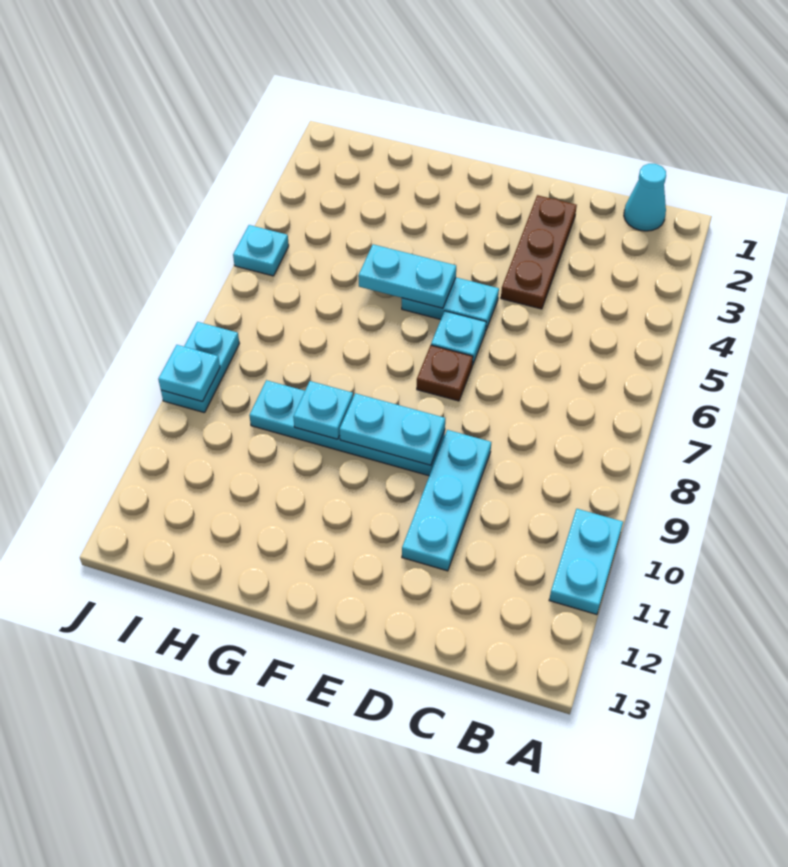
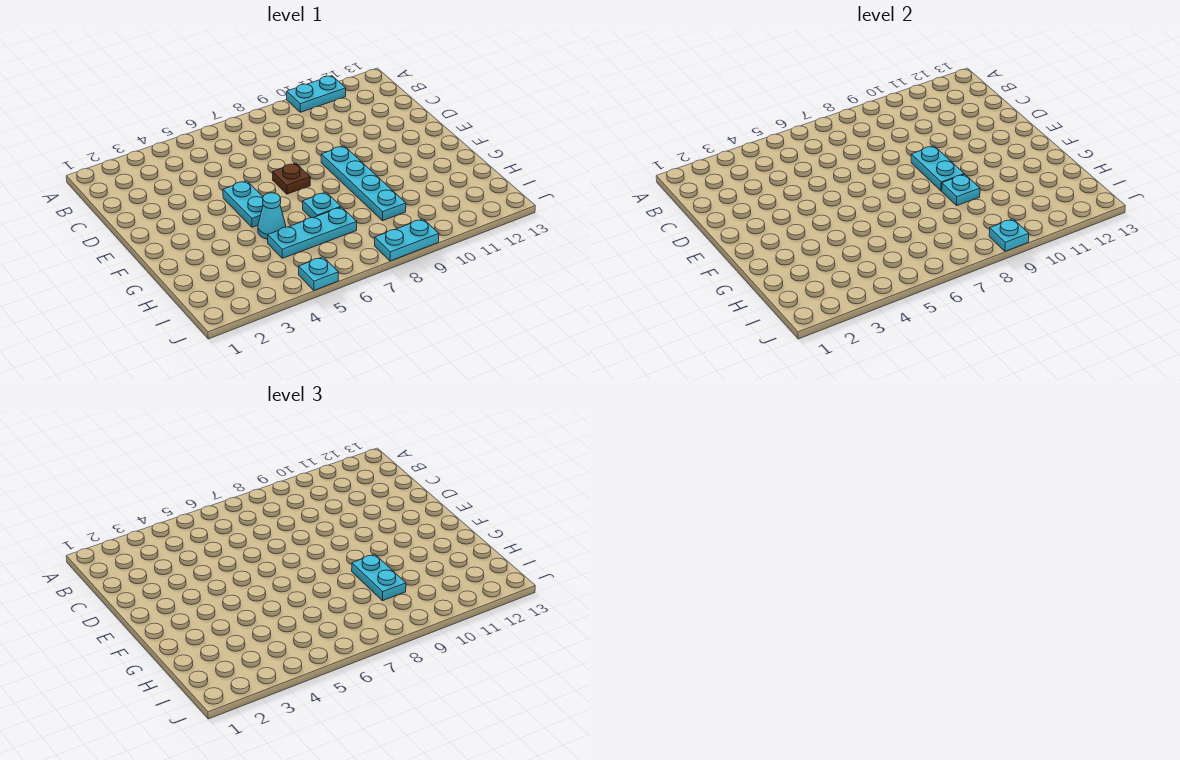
cyan 1x1 cone [624,164,666,231] -> cyan 1x1 cone moved to [258,193,286,239]
brown 1x3 plate [501,195,577,309] -> none
cyan 1x3 plate [402,430,491,571] -> cyan 1x3 plate moved to [268,207,357,258]
cyan 1x1 plate [431,311,486,365] -> cyan 1x1 plate moved to [303,192,341,218]
cyan 1x2 plate [358,244,456,308] -> cyan 1x2 plate moved to [352,554,406,601]

